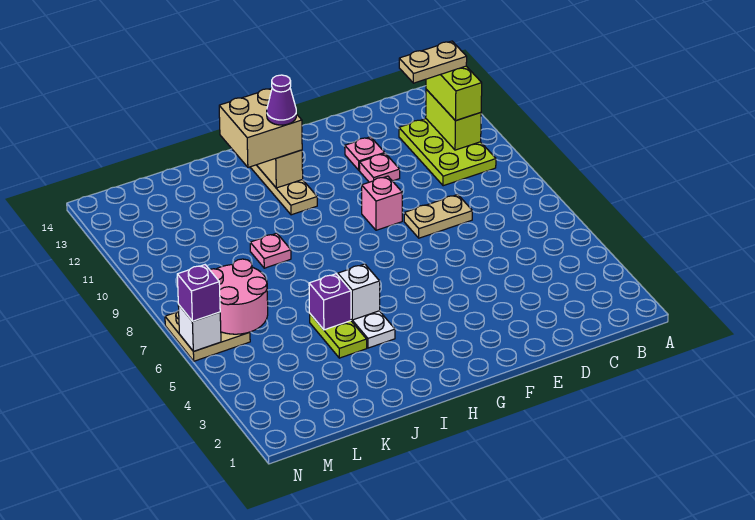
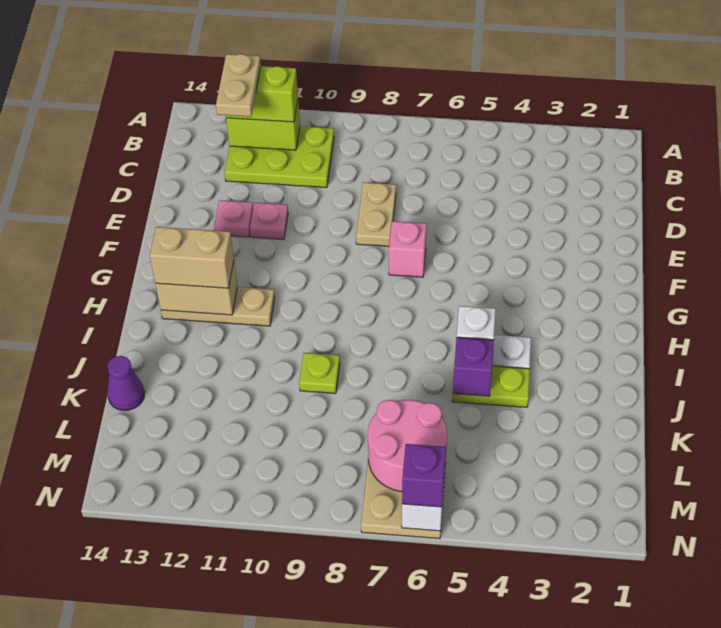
pink 1x1 brick [362,176,402,230] -> pink 1x1 brick moved to [389,221,427,277]
tan 2x2 brick [219,88,302,167] -> tan 1x2 brick [150,227,234,288]
purple 1x1 cone [267,75,296,125] -> purple 1x1 cone moved to [107,356,145,410]
pink 1x1 plate [250,233,291,268] -> lime 1x1 plate [299,353,340,393]

